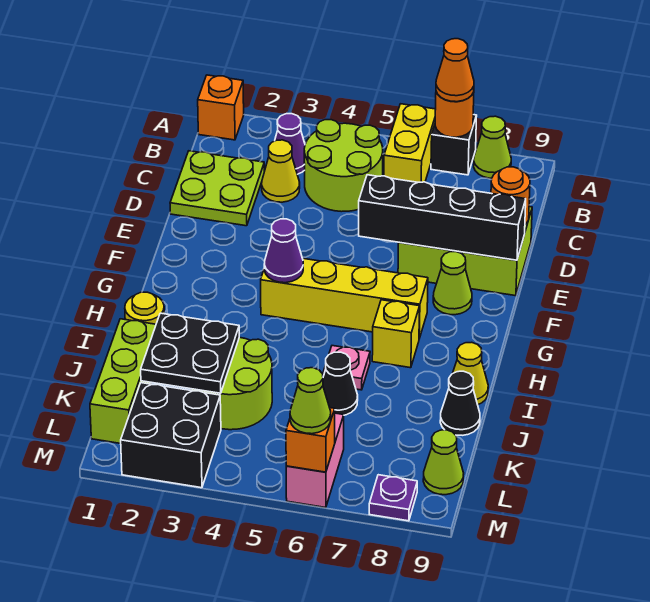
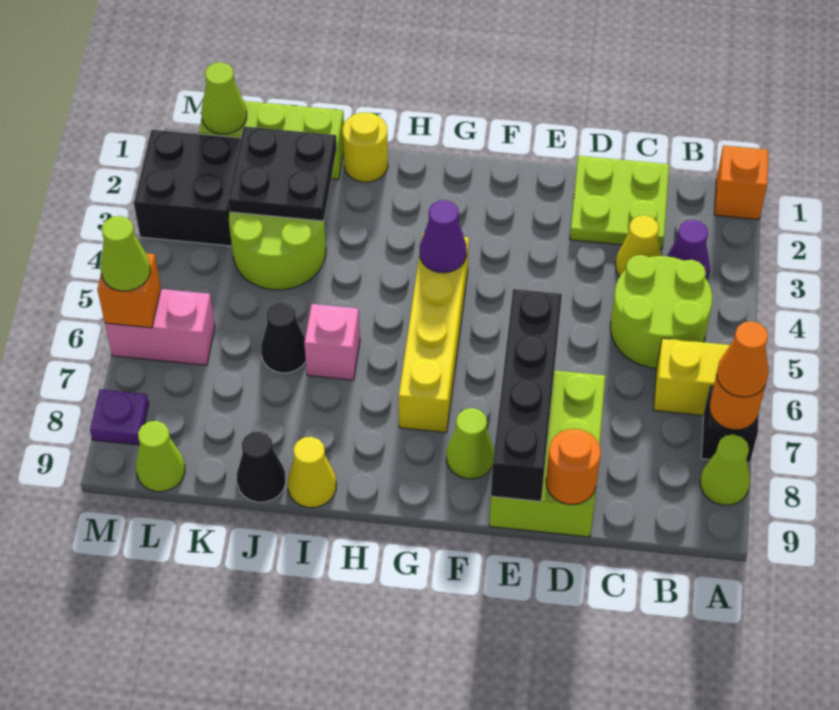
yellow 1x1 brick [372,300,420,368] -> none
pink 1x1 plate [323,346,370,390] -> pink 1x1 brick [304,304,360,380]
none -> lime 1x1 cone [201,62,247,134]

